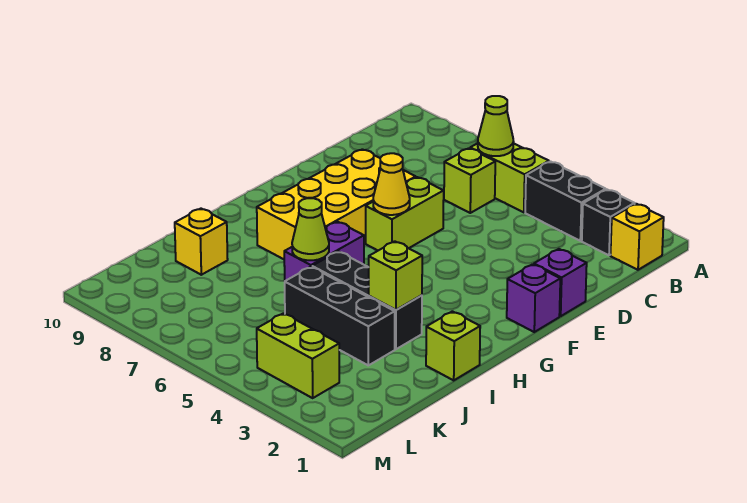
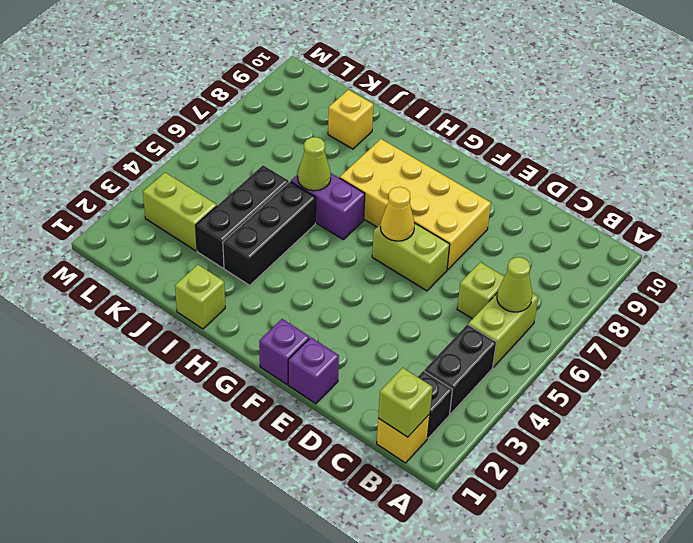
lime 1x1 brick [369,241,422,310] -> lime 1x1 brick moved to [378,368,433,437]
lime 1x2 brick [257,313,339,398] -> lime 1x2 brick turned to [143,173,217,251]

